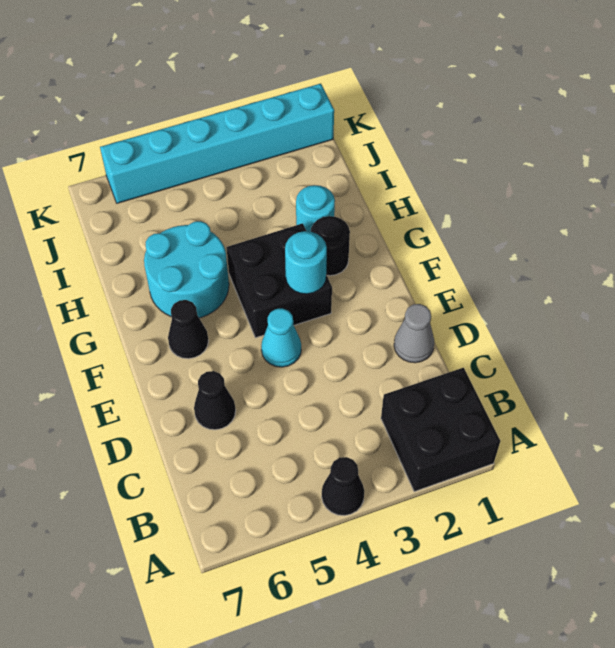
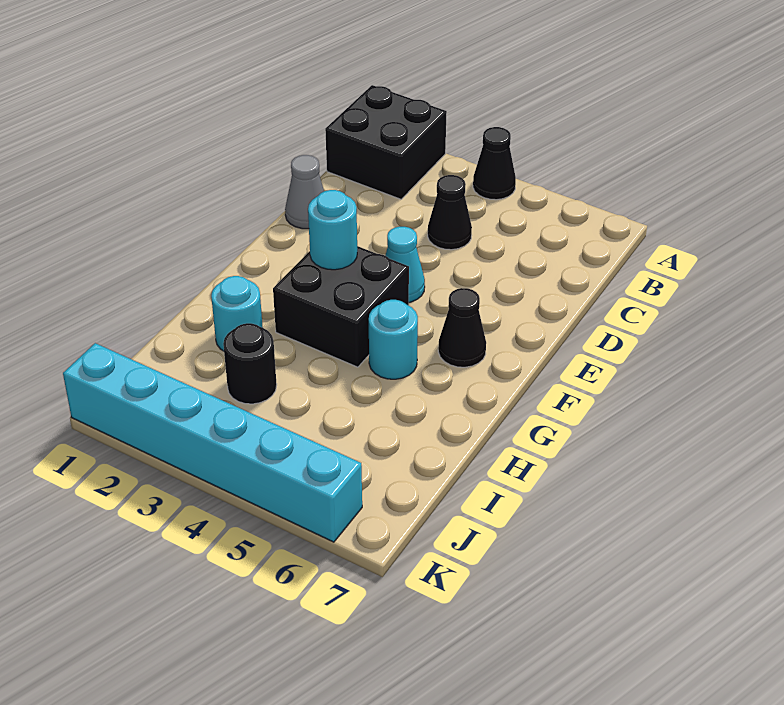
black 1x1 cone [194,371,236,430] -> black 1x1 cone moved to [428,175,472,250]
black 1x1 round brick [311,216,350,276] -> black 1x1 round brick moved to [223,323,277,404]
cyan 2x2 round brick [144,221,229,318] -> cyan 1x1 round brick [369,300,418,379]

